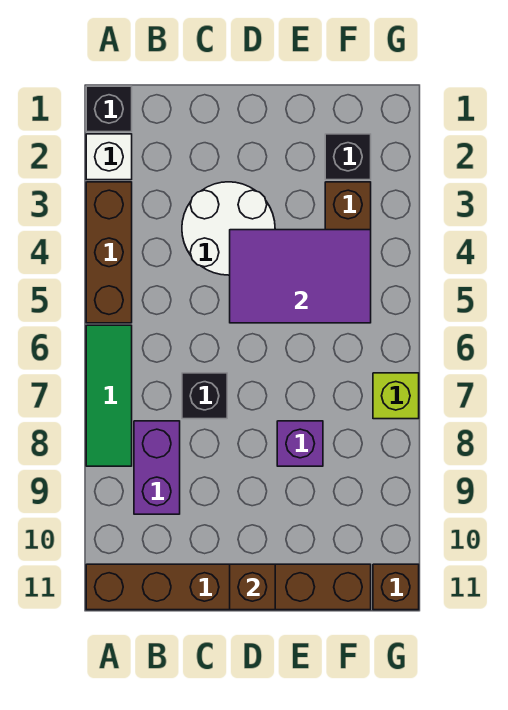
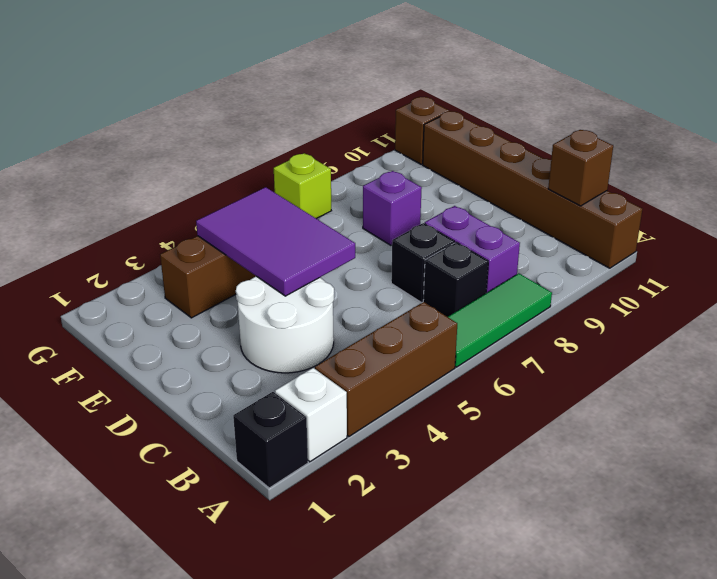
purple 1x2 brick [134,421,180,514] -> purple 1x2 brick turned to [425,206,520,293]
brown 1x1 brick [230,564,275,610] -> brown 1x1 brick moved to [548,130,613,206]
black 1x1 brick [325,134,371,180] -> black 1x1 brick moved to [423,242,488,317]

